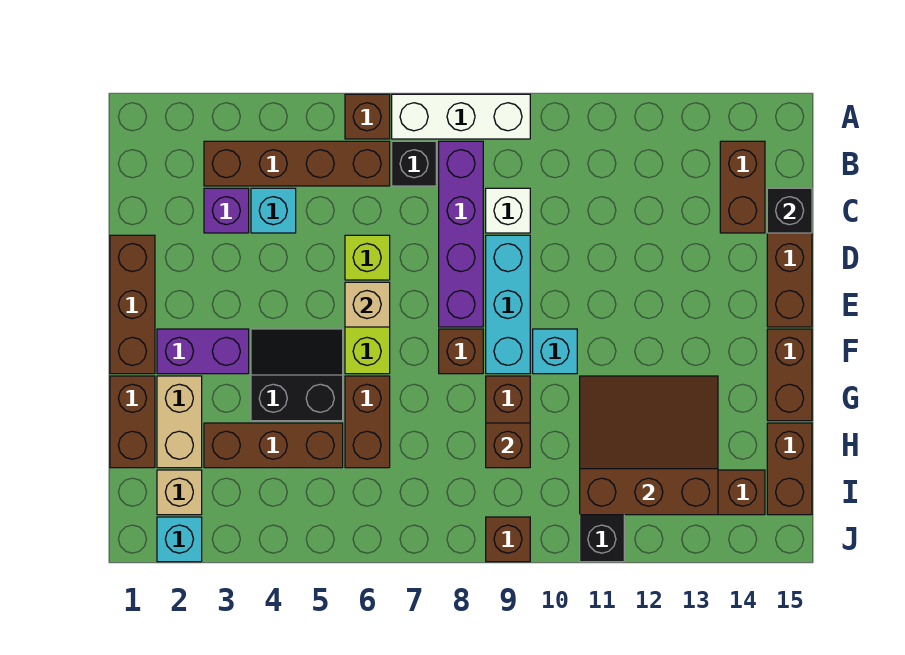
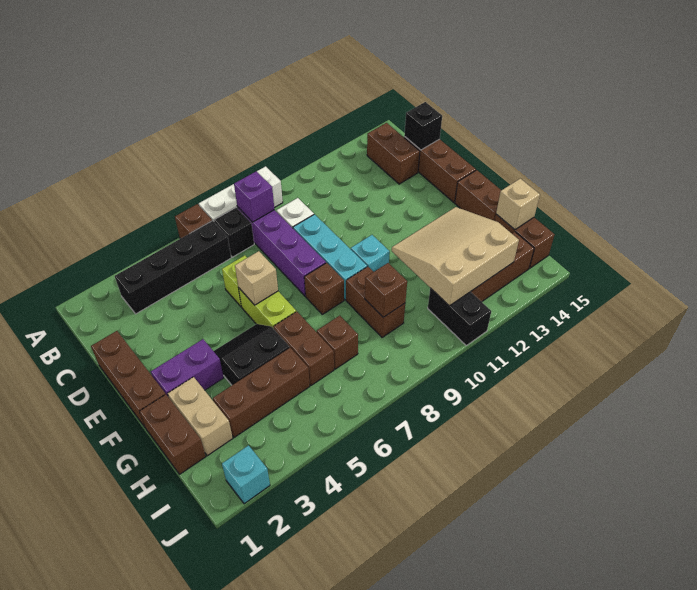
brown 1x4 brick [204,141,390,186] -> black 1x4 brick [115,221,231,314]
purple 1x1 brick [204,188,249,233] -> purple 1x1 brick moved to [234,171,274,222]
cyan 1x1 brick [251,188,296,233] -> none
brown 3x3 slope [580,376,718,515] -> tan 3x3 slope [392,207,519,306]
tan 1x1 brick [157,470,202,515] -> tan 1x1 brick moved to [496,179,540,230]
brown 1x1 brick [486,517,530,562] -> brown 1x1 brick moved to [317,316,358,369]

